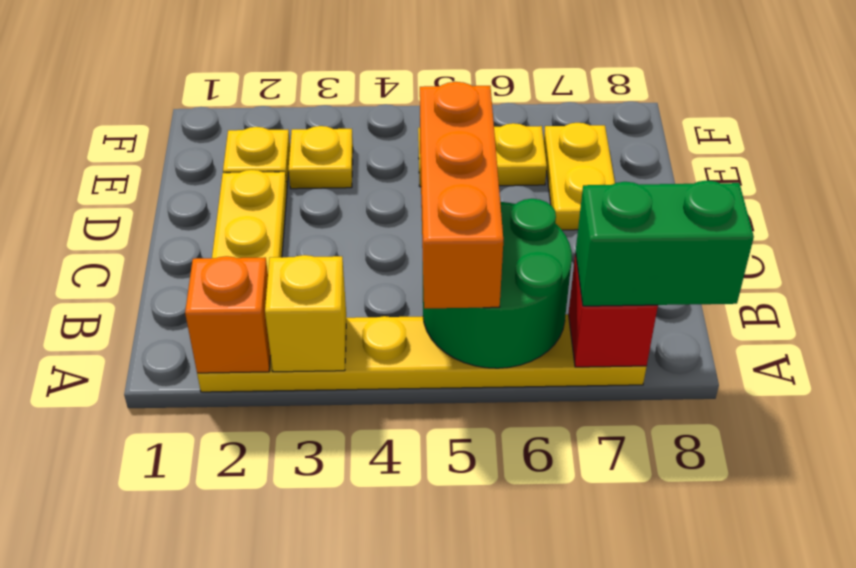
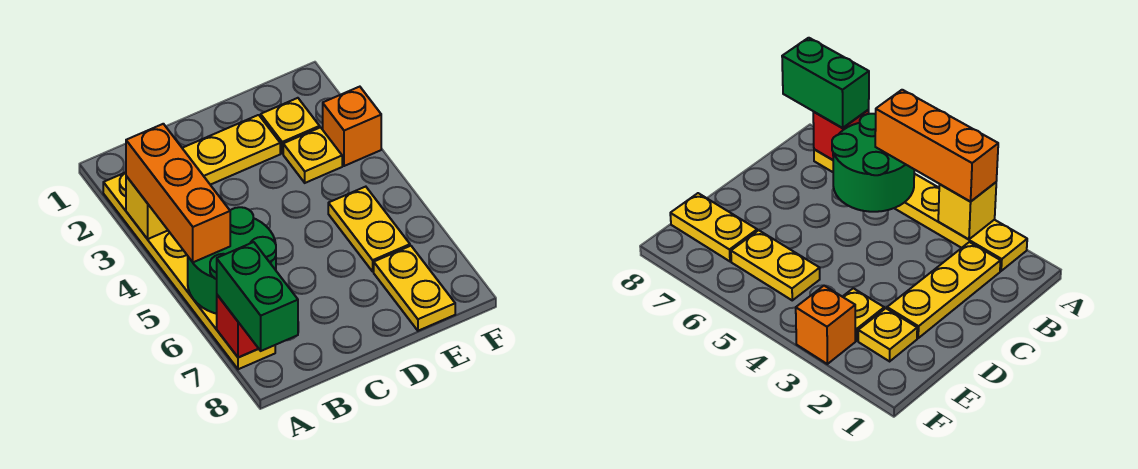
orange 1x1 brick [185,256,271,373] -> orange 1x1 brick moved to [323,87,381,166]
orange 1x3 brick [420,82,503,308] -> orange 1x3 brick turned to [126,124,230,262]
yellow 1x2 plate [544,123,615,230] -> yellow 1x2 plate turned to [374,246,455,331]

